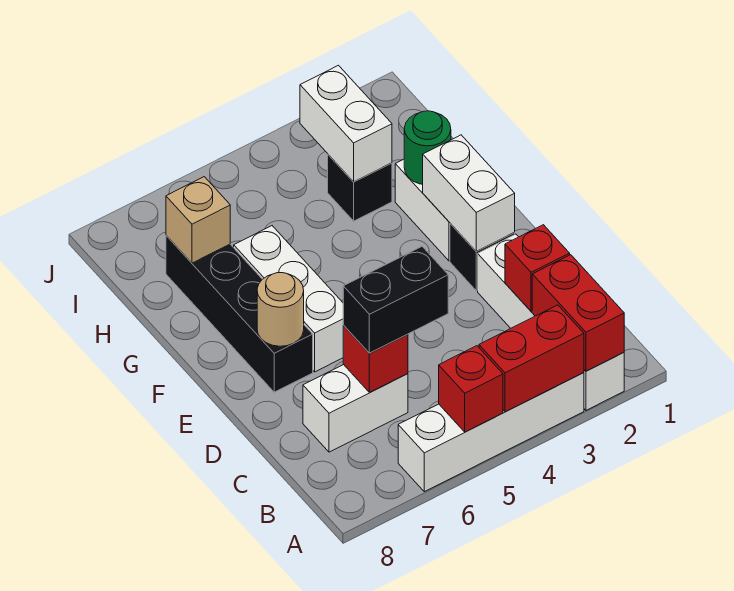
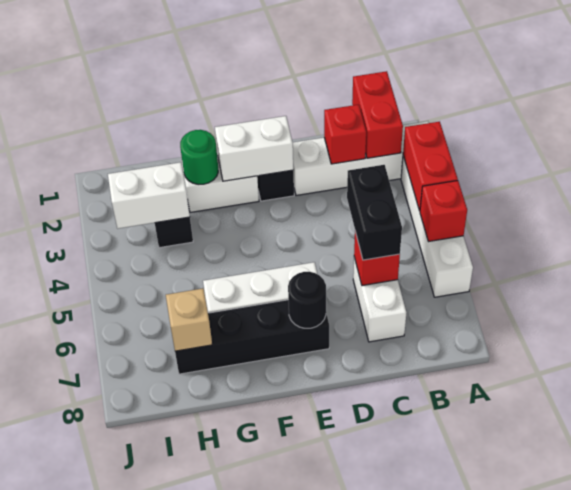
red 1x2 brick [532,255,624,371] -> red 1x2 brick turned to [352,71,403,158]
tan 1x1 round brick [257,273,304,346] -> black 1x1 round brick [288,272,326,328]

